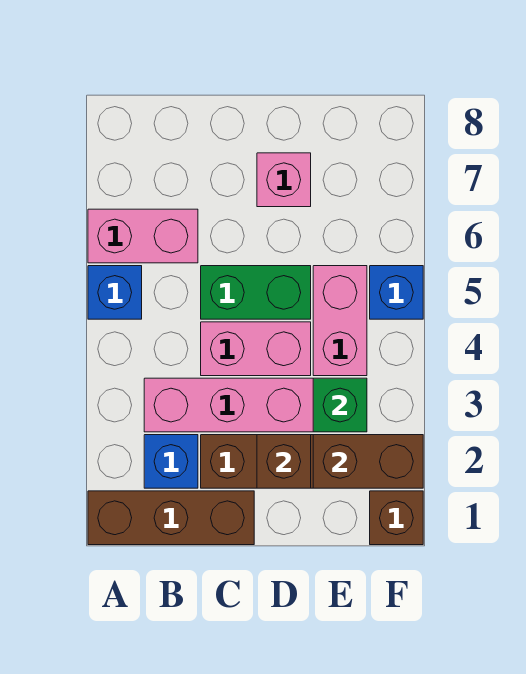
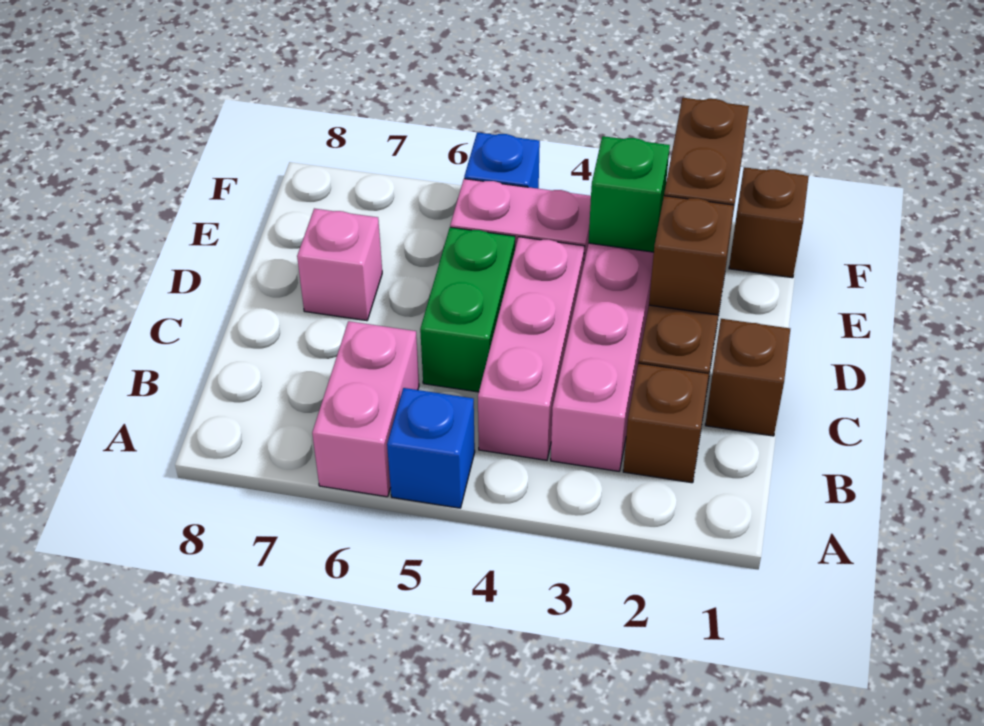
brown 1x3 brick [88,491,254,545] -> brown 1x1 brick [705,319,790,436]
blue 1x1 brick [144,435,198,488] -> brown 1x1 brick [623,363,709,483]
pink 1x2 brick [201,322,311,376] -> pink 1x3 brick [478,237,585,460]

